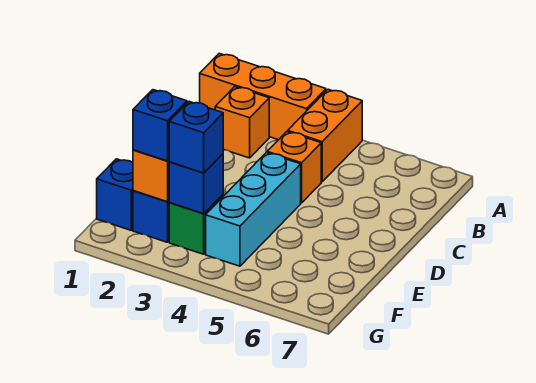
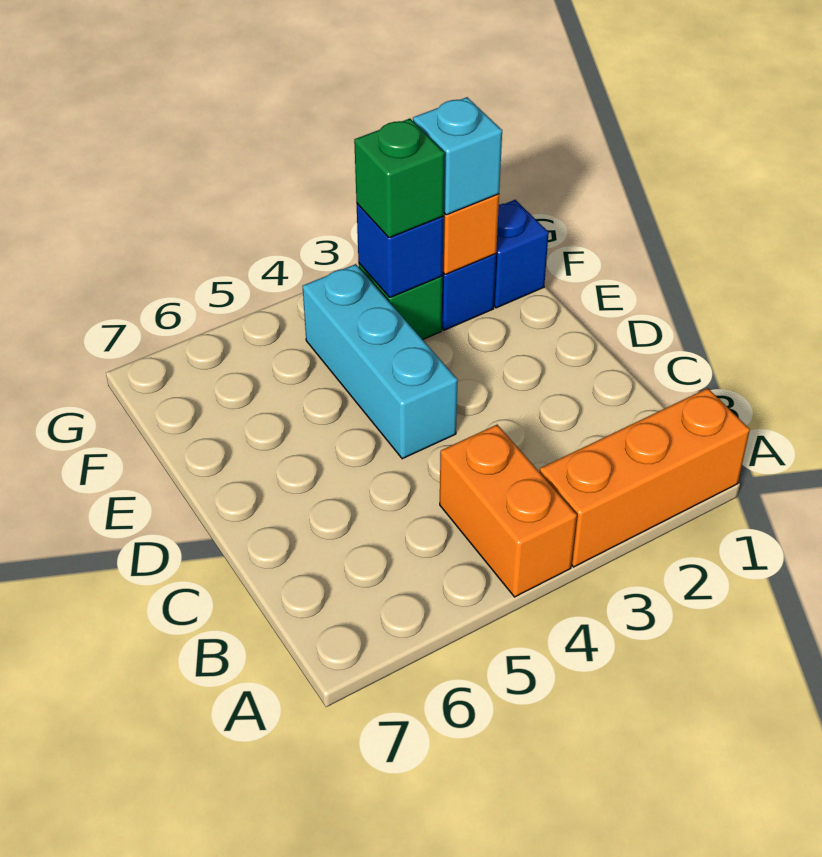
orange 1x1 brick [215,87,269,158] -> none
orange 1x1 brick [267,132,321,203] -> none
blue 1x1 brick [133,90,187,161] -> cyan 1x1 brick [413,97,502,215]
blue 1x1 brick [169,102,223,173] -> green 1x1 brick [354,119,445,238]

